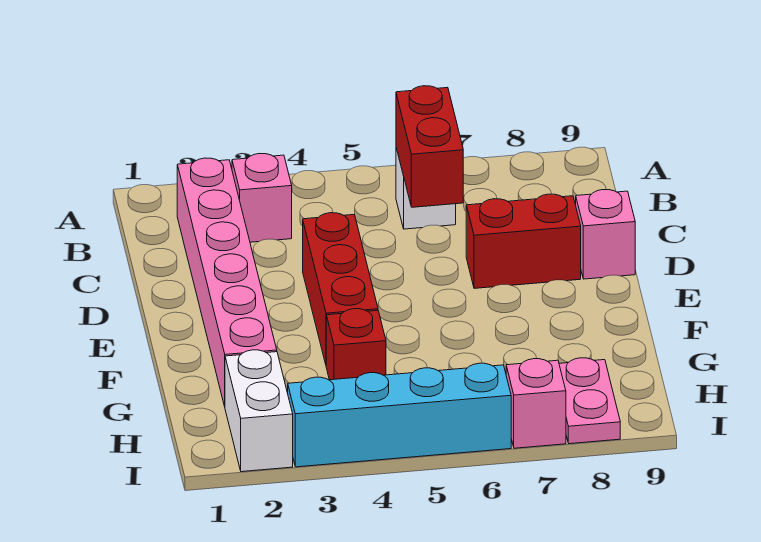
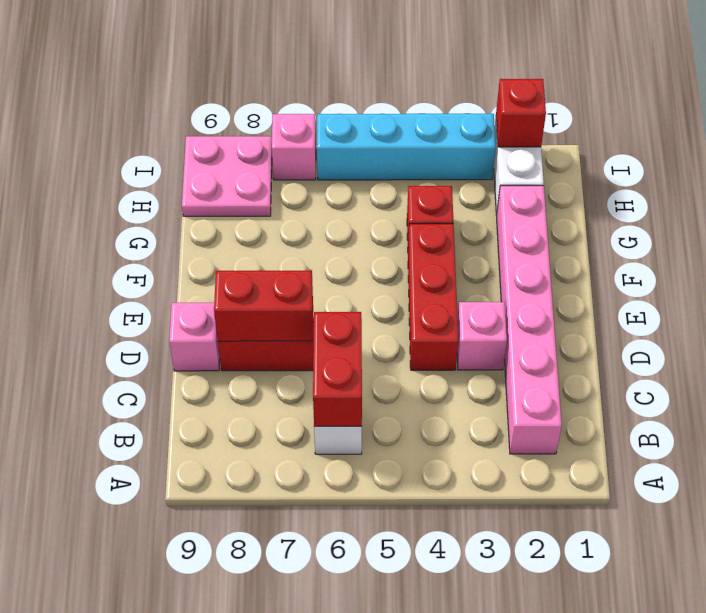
pink 1x1 brick [232,154,292,242] -> pink 1x1 brick moved to [457,302,507,370]
none -> red 1x2 brick [214,270,313,341]
pink 1x2 plate [559,358,620,444] -> pink 2x2 plate [182,136,272,216]
none -> red 1x1 brick [496,79,546,147]

